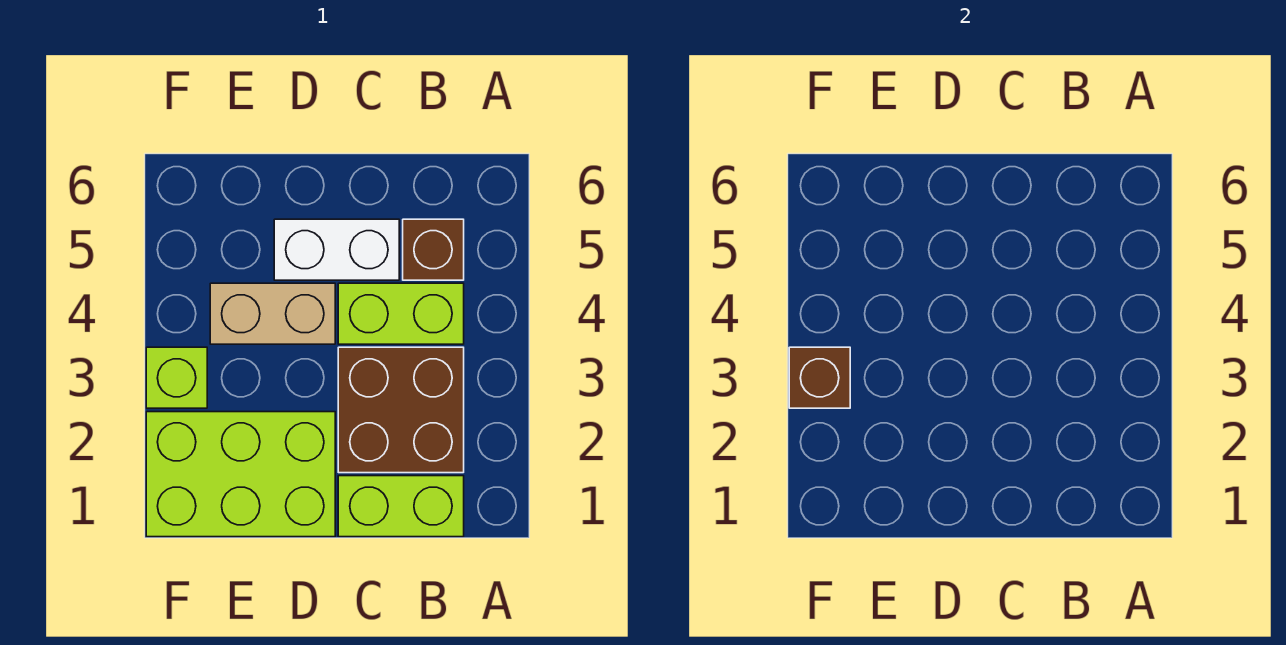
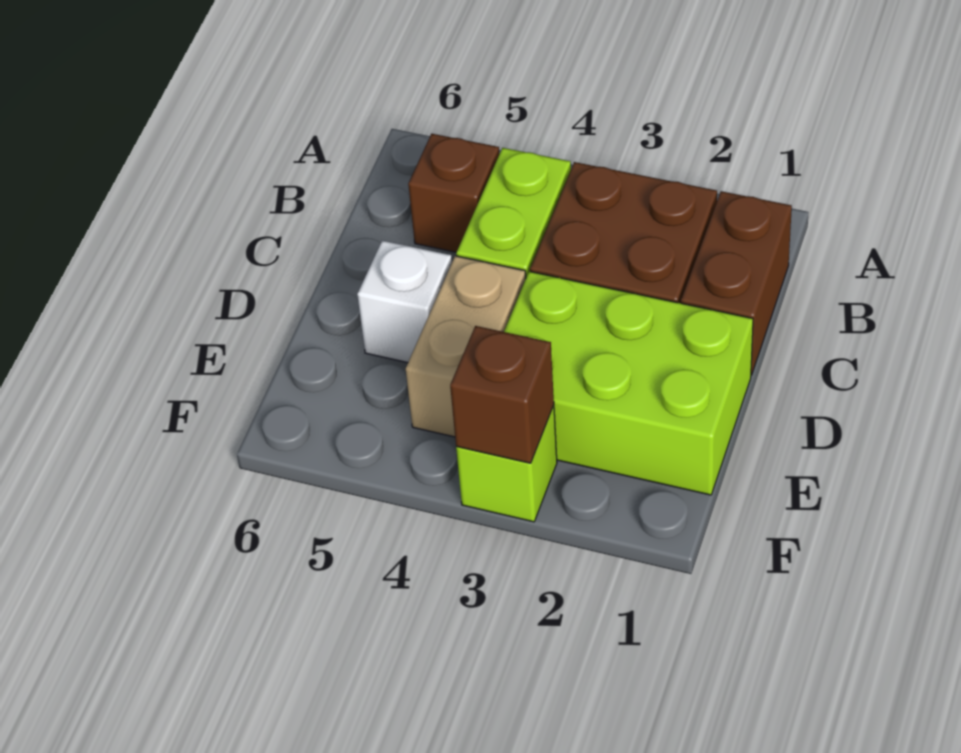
lime 1x2 brick [338,476,464,537] -> brown 1x2 brick [681,191,792,375]
white 1x2 brick [274,219,399,280] -> white 1x1 brick [357,241,452,363]
lime 2x3 brick [146,412,335,537] -> lime 2x3 brick turned to [504,271,753,495]

